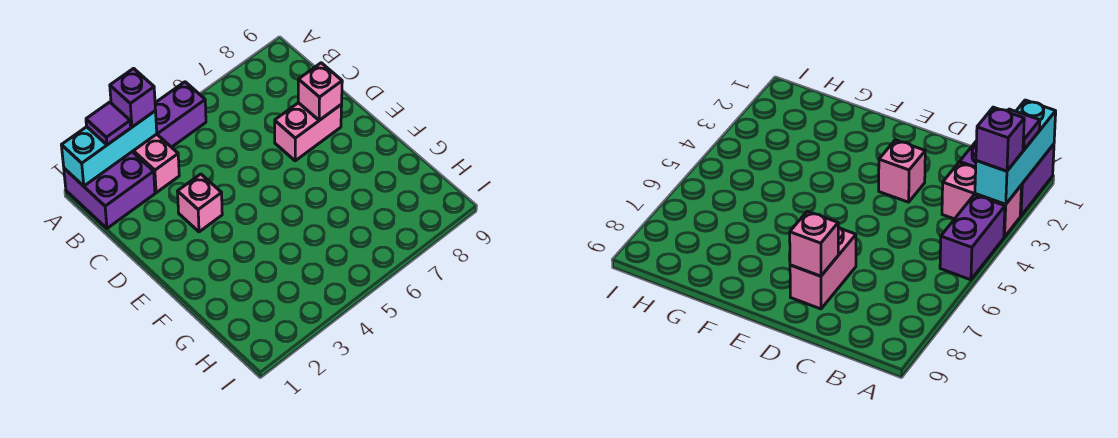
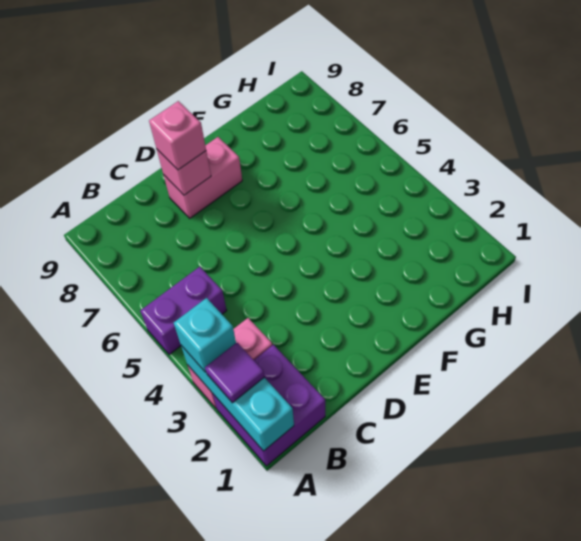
purple 1x1 brick [110,68,155,127] -> cyan 1x1 brick [174,298,236,372]
purple 1x2 brick [155,82,206,147] -> purple 1x2 brick turned to [140,267,227,355]
pink 1x1 brick [178,174,222,232] -> pink 1x1 brick moved to [149,101,206,170]
pink 1x2 brick [275,103,342,161] -> pink 1x2 brick turned to [164,137,242,218]

